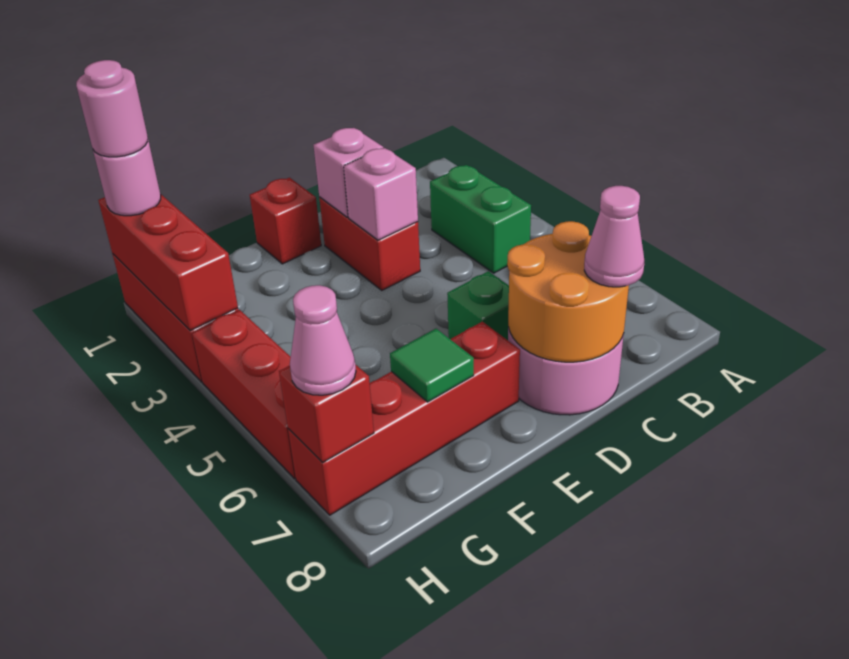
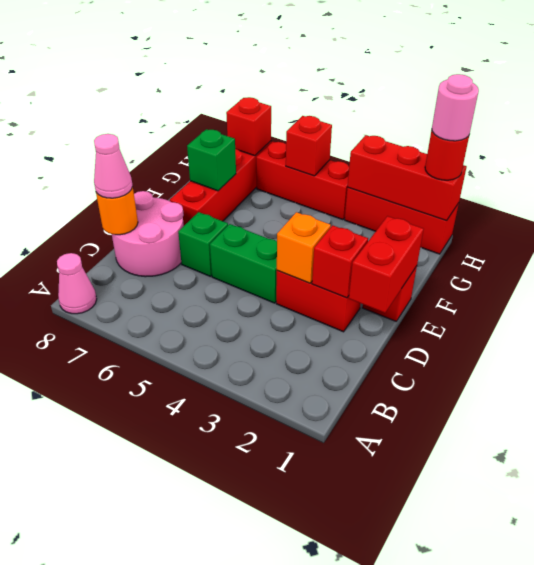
green 1x2 brick [430,165,531,273] -> green 1x2 brick moved to [210,224,277,303]
orange 2x2 round brick [507,221,629,362] -> orange 1x1 round brick [96,187,138,235]
none -> red 1x2 brick [349,216,424,313]
pink 1x1 brick [314,128,383,217] -> red 1x1 brick [312,225,368,298]
pink 1x1 brick [344,148,418,240] -> orange 1x1 brick [277,212,331,283]
green 1x1 tile [390,329,474,402] -> green 1x1 brick [187,129,236,191]
pink 1x1 round brick [93,140,161,216] -> red 1x1 round brick [425,130,469,180]
none -> red 1x1 brick [286,116,332,176]
pink 1x1 cone [290,285,356,395] -> pink 1x1 cone moved to [57,253,97,314]

